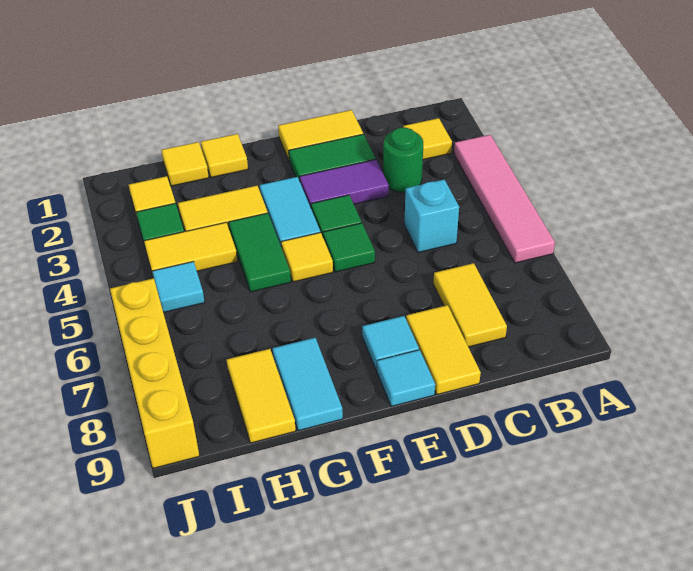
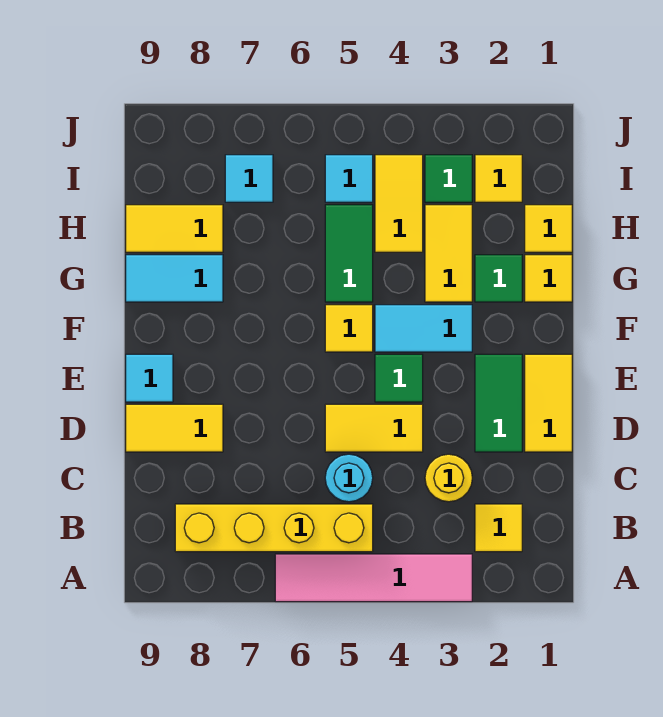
green 1x1 round brick [383,128,423,193] -> yellow 1x1 round brick [425,454,472,502]
cyan 1x1 brick [404,180,459,252] -> cyan 1x1 round brick [325,454,373,502]
yellow 1x2 tile [433,263,507,347] -> yellow 1x2 tile moved to [325,404,423,452]
purple 1x2 tile [300,160,389,207] -> none
green 1x1 tile [323,223,375,272] -> green 1x1 tile moved to [475,255,522,302]
cyan 1x1 tile [362,316,419,370] -> cyan 1x1 tile moved to [225,155,273,202]
green 1x2 tile [229,213,291,292] -> green 1x2 tile turned to [325,205,373,302]
yellow 1x4 brick [110,278,199,468] -> yellow 1x4 brick moved to [175,504,373,552]

